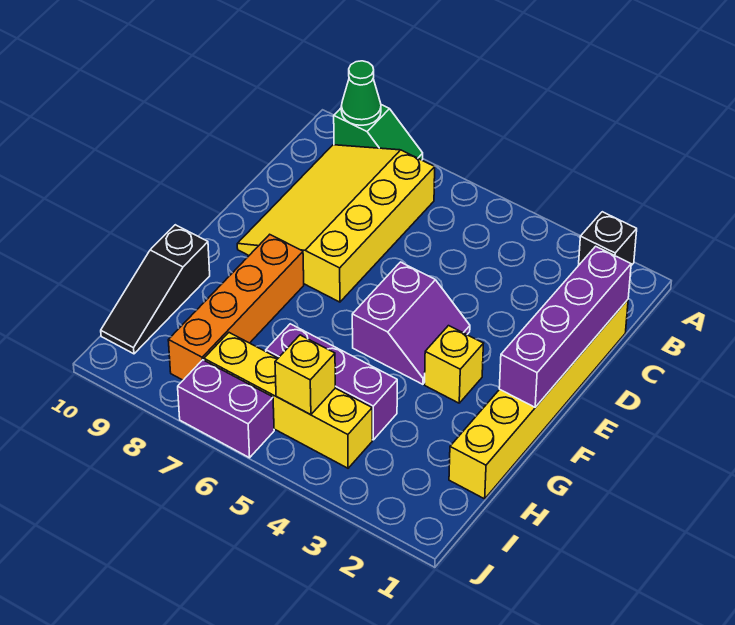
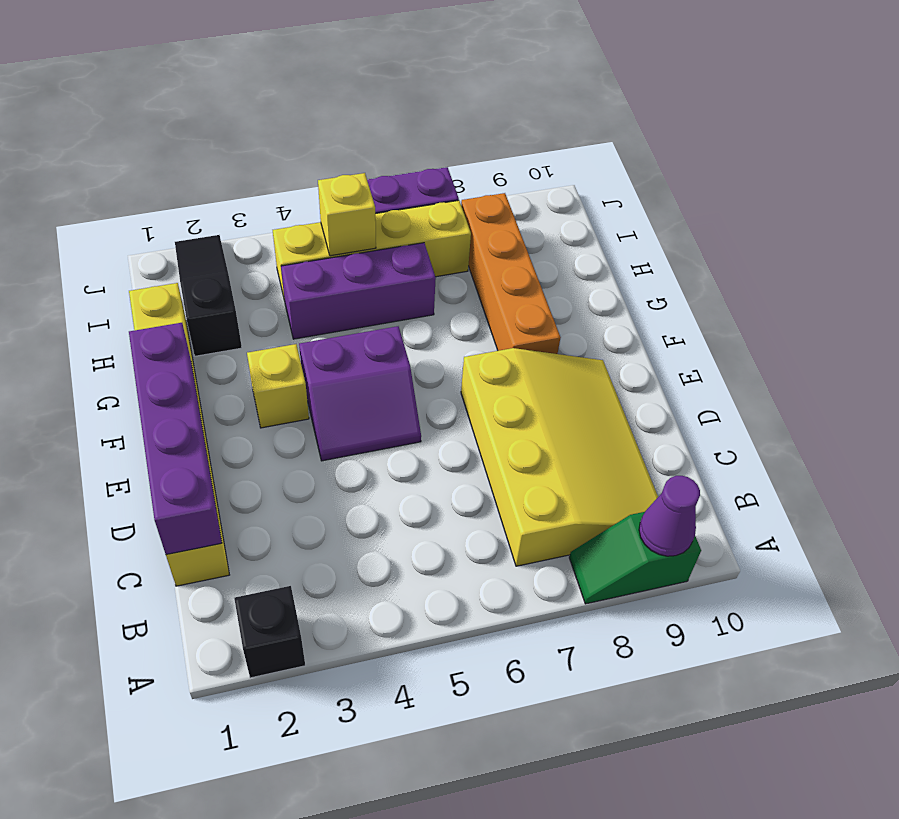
green 1x1 cone [341,61,381,125] -> purple 1x1 cone [639,476,700,556]
purple 2x2 slope [352,262,470,384] -> purple 2x2 slope turned to [299,326,421,461]
black 1x3 slope [101,225,210,354] -> black 1x3 slope moved to [175,235,242,356]

